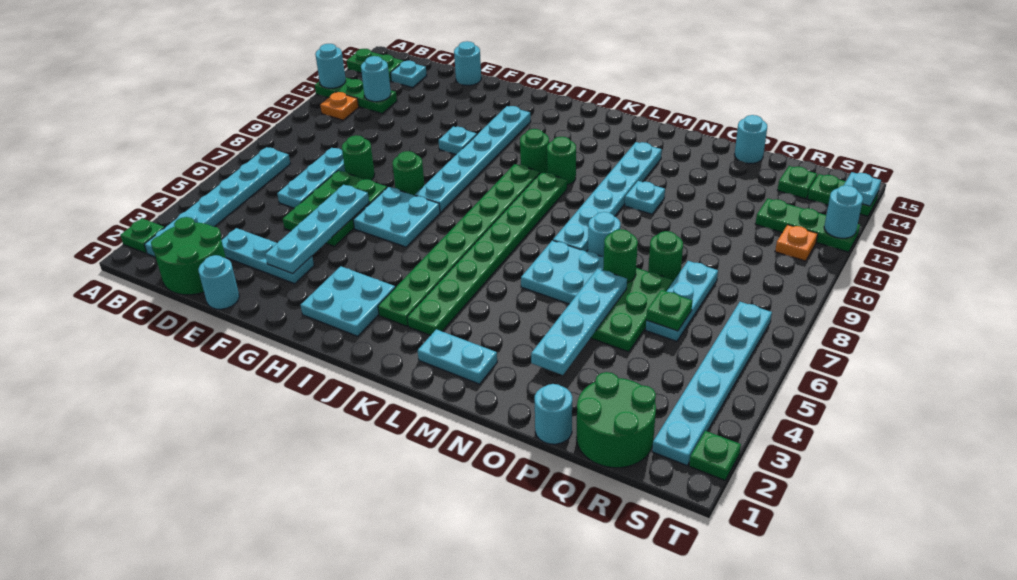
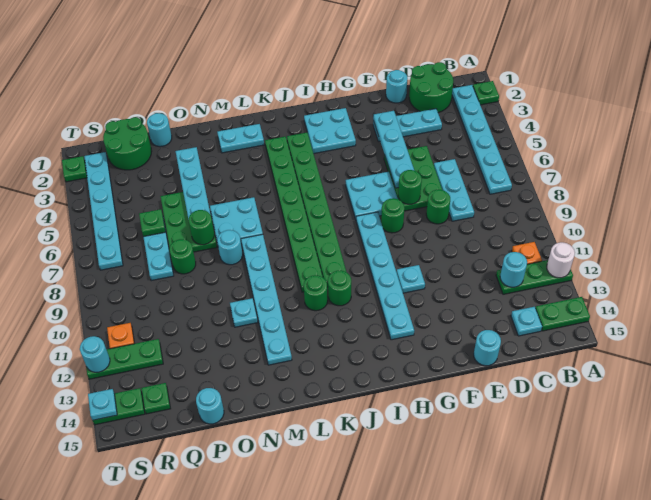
cyan 1x1 round brick [315,44,346,88] -> white 1x1 round brick [547,242,575,278]
none -> green 1x1 round brick [398,170,422,204]

